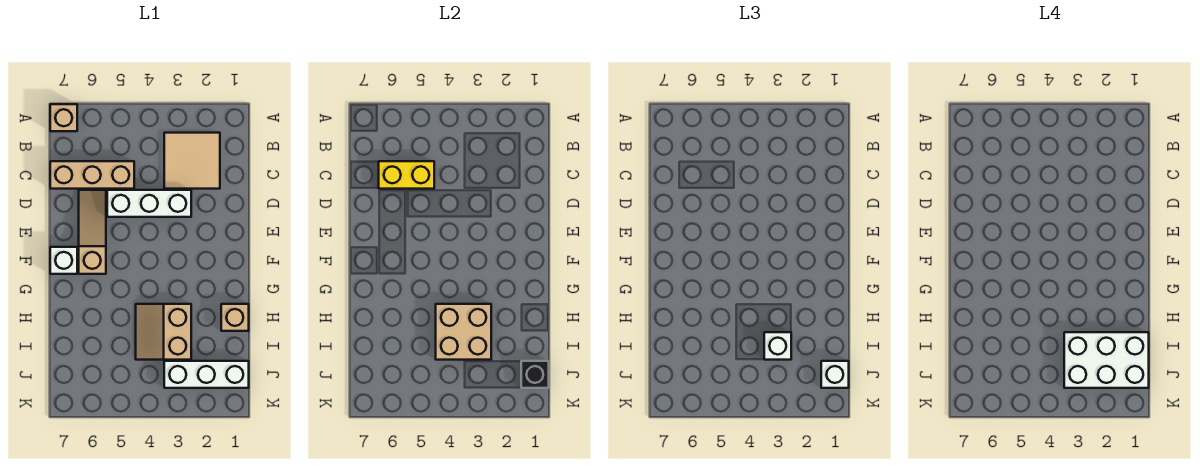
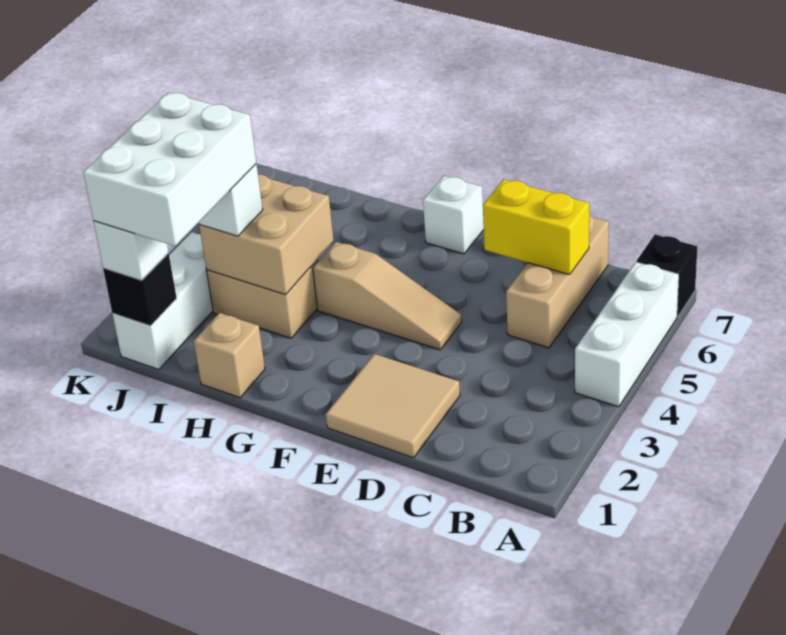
tan 1x1 brick [50,104,77,131] -> black 1x1 brick [637,235,697,317]
tan 2x2 tile [164,133,220,189] -> tan 2x2 tile moved to [326,354,460,458]
yellow 1x2 brick [379,161,434,189] -> yellow 1x2 brick turned to [483,179,589,275]
white 1x3 brick [107,190,191,217] -> white 1x3 brick moved to [575,262,679,407]
tan 1x3 slope [79,190,106,274] -> tan 1x3 slope moved to [313,242,462,350]

